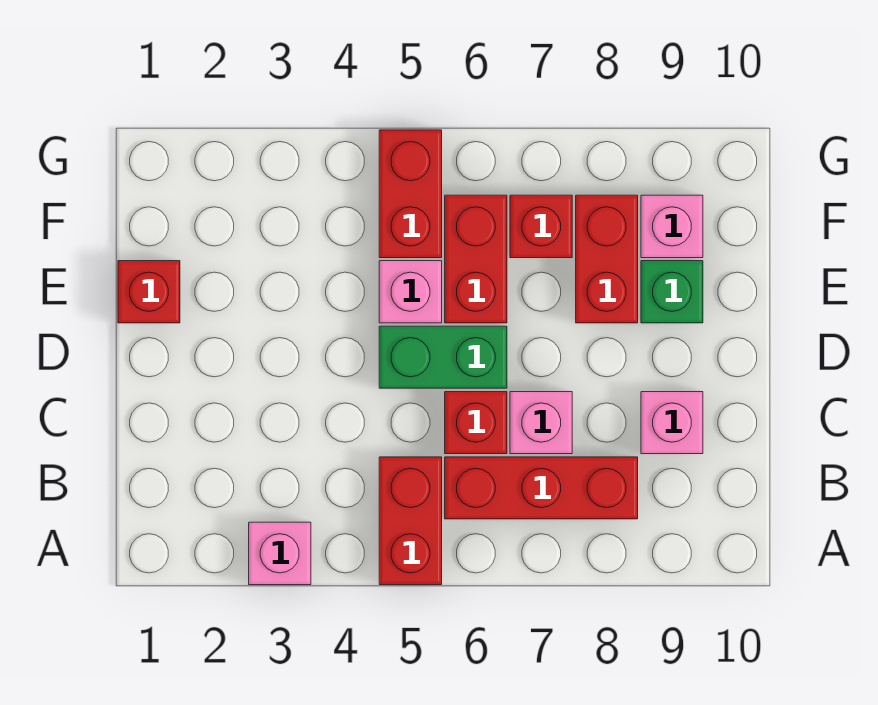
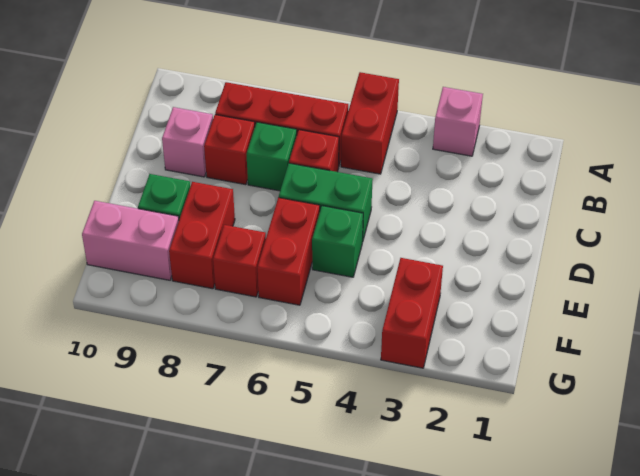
pink 1x1 brick [510,392,572,454] -> green 1x1 brick [246,122,297,191]
red 1x1 brick [118,261,180,323] -> red 1x1 brick moved to [204,115,255,185]
pink 1x1 brick [379,261,442,323] -> green 1x1 brick [312,206,363,277]
red 1x2 brick [379,130,442,258] -> red 1x2 brick moved to [381,258,443,368]
pink 1x1 brick [641,195,703,258] -> pink 1x2 brick [82,201,179,280]

